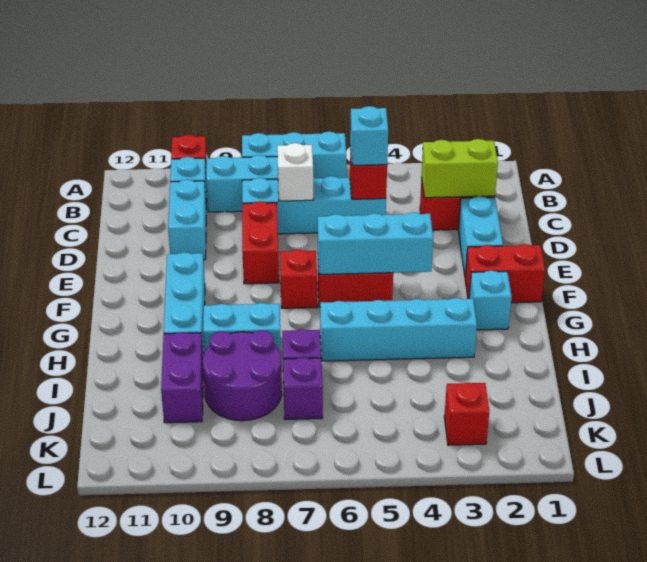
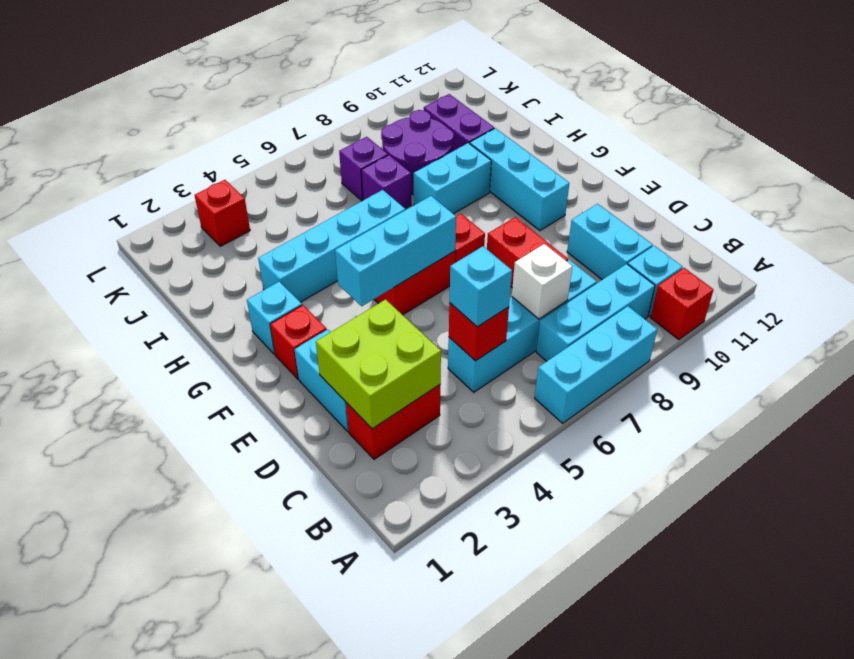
lime 1x2 brick [422,139,498,198] -> lime 2x2 brick [316,299,441,429]
red 1x2 brick [465,244,545,303] -> red 1x1 brick [270,305,327,379]

